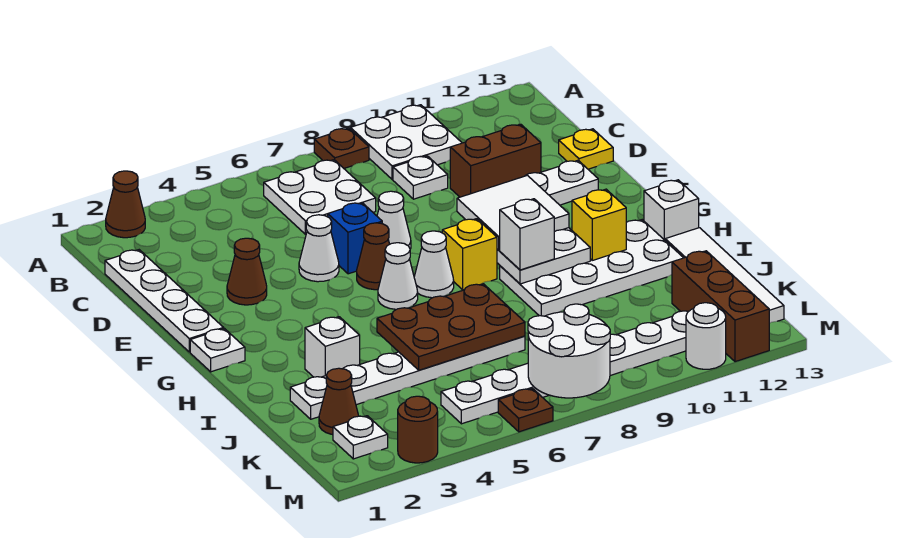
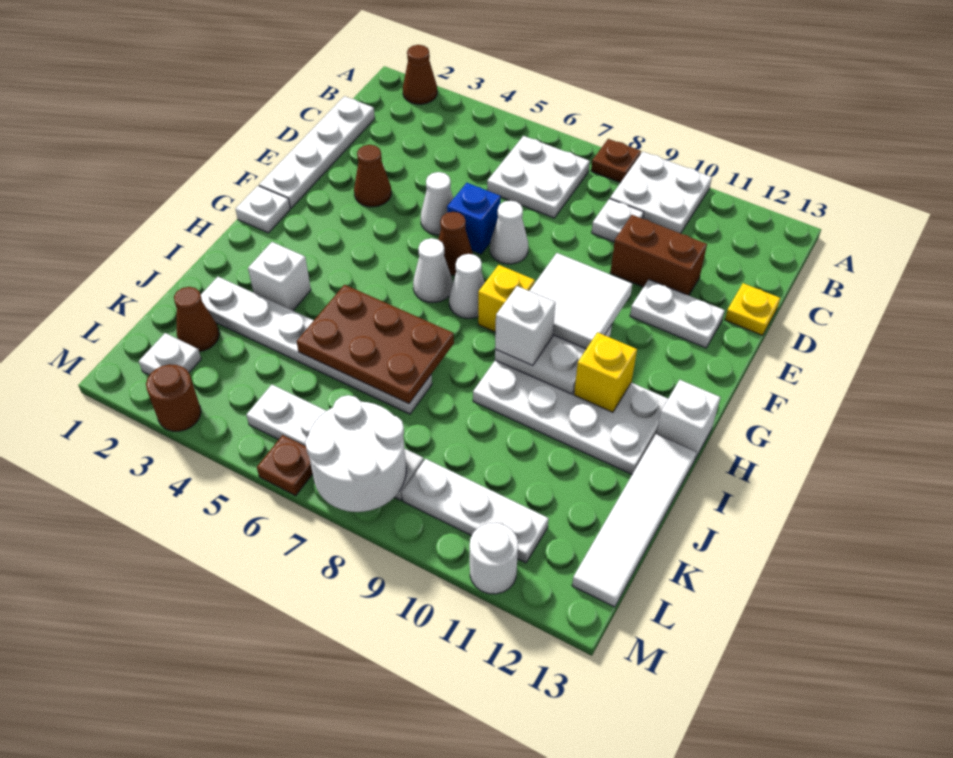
brown 1x3 brick [672,251,769,362] -> none

